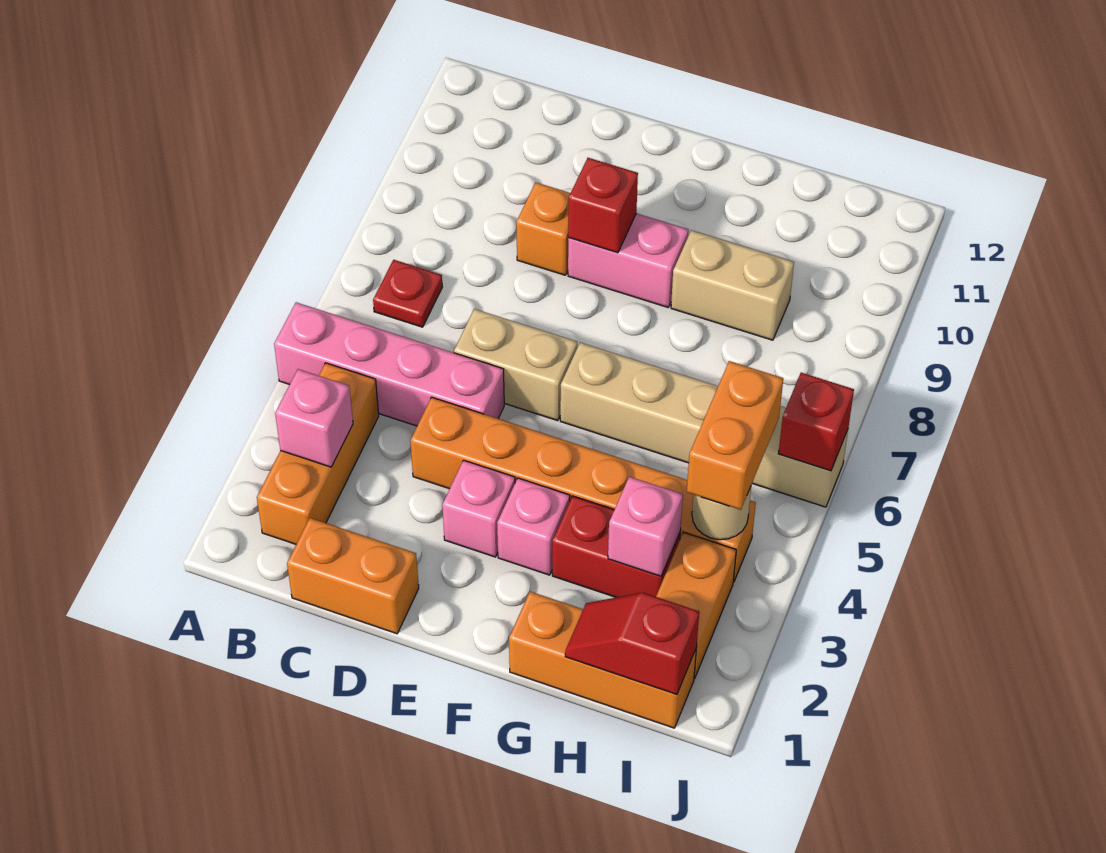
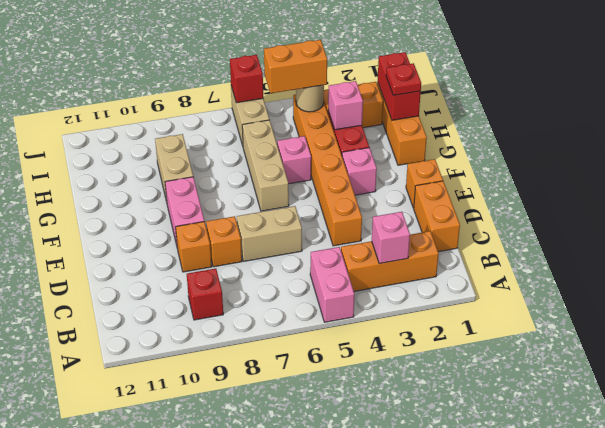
pink 1x4 brick [274,302,504,426] -> pink 1x2 brick [310,247,354,322]
red 1x1 plate [373,260,442,327] -> red 1x1 plate moved to [386,63,421,95]
tan 1x2 brick [454,309,577,421] -> tan 1x2 brick turned to [237,206,302,261]
none -> orange 1x1 brick [206,216,242,267]
none -> orange 1x1 brick [406,159,443,208]
pink 1x1 brick [442,460,515,557] -> pink 1x1 brick moved to [277,136,311,184]
red 1x1 brick [568,158,638,253] -> red 1x1 brick moved to [187,269,223,320]
red 1x2 slope [565,593,699,695] -> red 1x2 brick [378,52,421,120]

